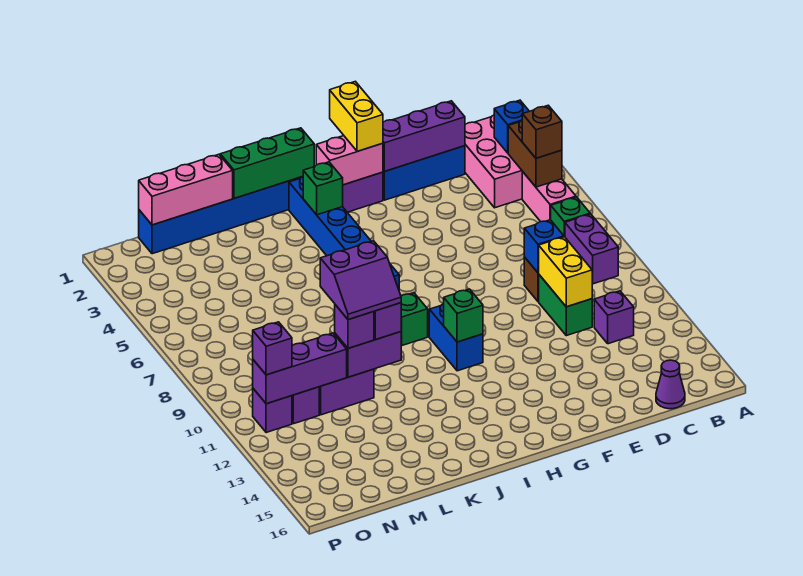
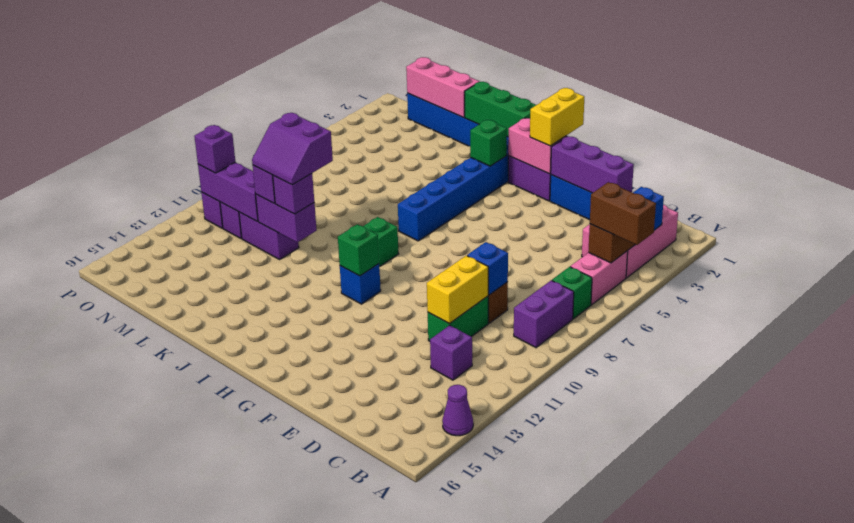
brown 1x1 brick [522,105,562,158] -> brown 1x2 brick [590,182,656,245]
purple 1x1 cone [656,360,685,409] -> purple 1x1 cone moved to [442,385,473,436]
blue 1x2 brick [429,304,483,371] -> blue 1x1 brick [340,264,381,304]

